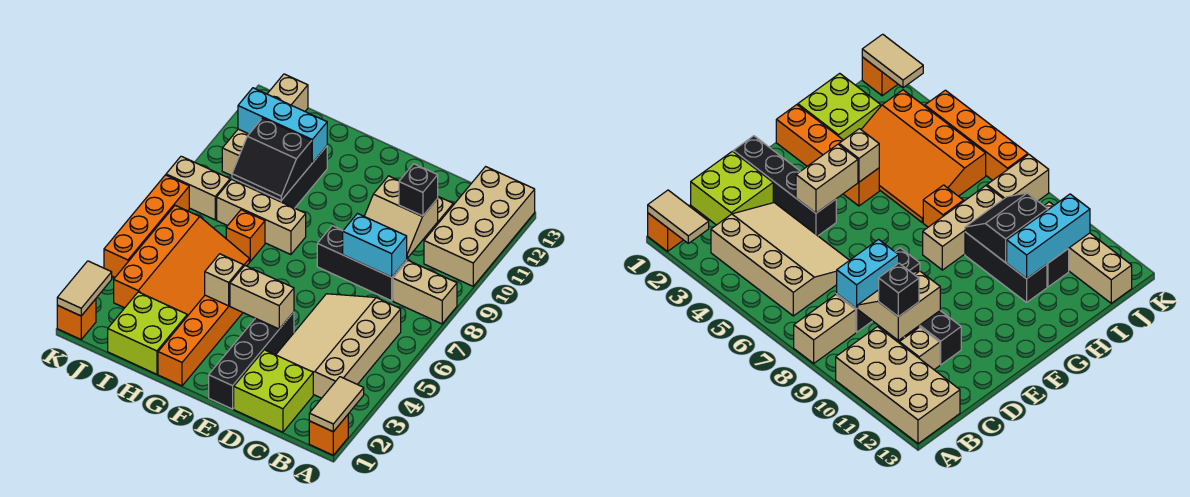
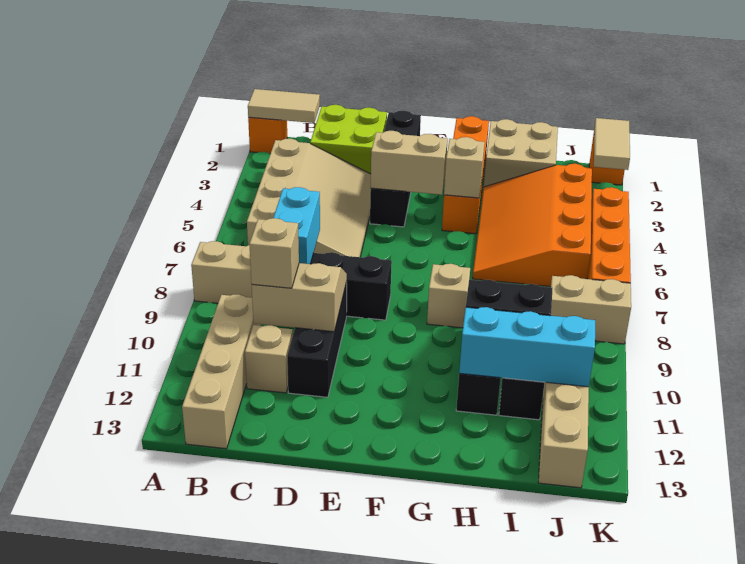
tan 1x2 tile [309,377,364,432] -> tan 1x2 tile turned to [248,89,320,123]
tan 2x4 brick [424,167,535,286] -> tan 1x4 brick [182,294,261,449]
cyan 1x2 brick [343,214,407,277] -> cyan 1x2 brick turned to [273,187,320,264]
black 1x1 brick [399,164,438,216] -> tan 1x1 brick [250,218,299,288]
tan 1x3 brick [217,179,306,255] -> tan 1x1 brick [427,264,470,328]
lime 2x2 brick [108,292,187,374] -> tan 2x2 brick [484,119,558,187]
orange 1x1 brick [226,210,265,262] -> none

